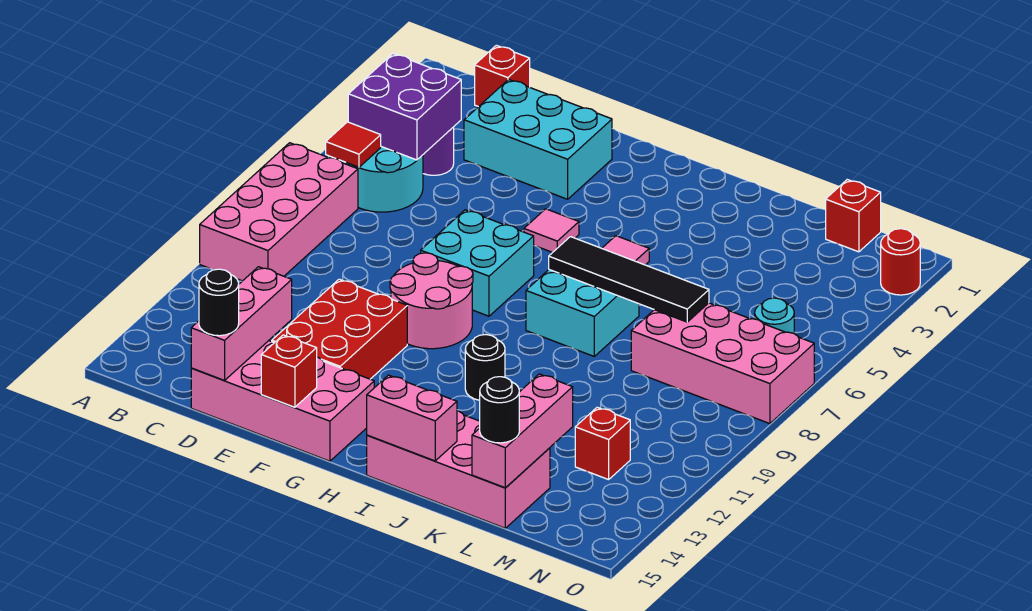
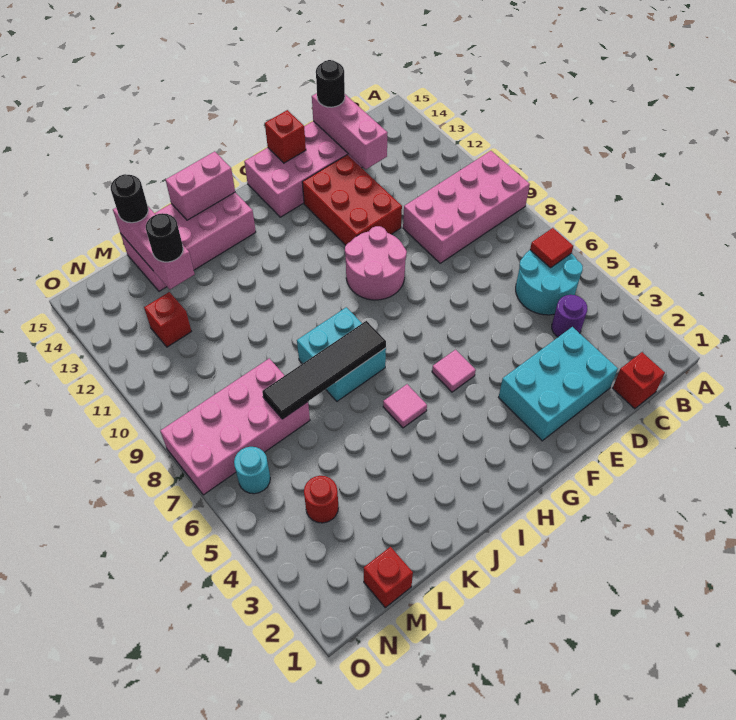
pink 2x4 brick [200,143,358,281] -> pink 2x4 brick turned to [403,151,530,263]
purple 2x2 brick [348,54,461,160] -> none
cyan 2x2 brick [421,210,534,316] -> none
black 1x1 round brick [465,335,505,400] -> black 1x1 round brick moved to [146,213,183,262]
red 1x1 round brick [881,229,920,295] -> red 1x1 round brick moved to [304,476,338,523]

